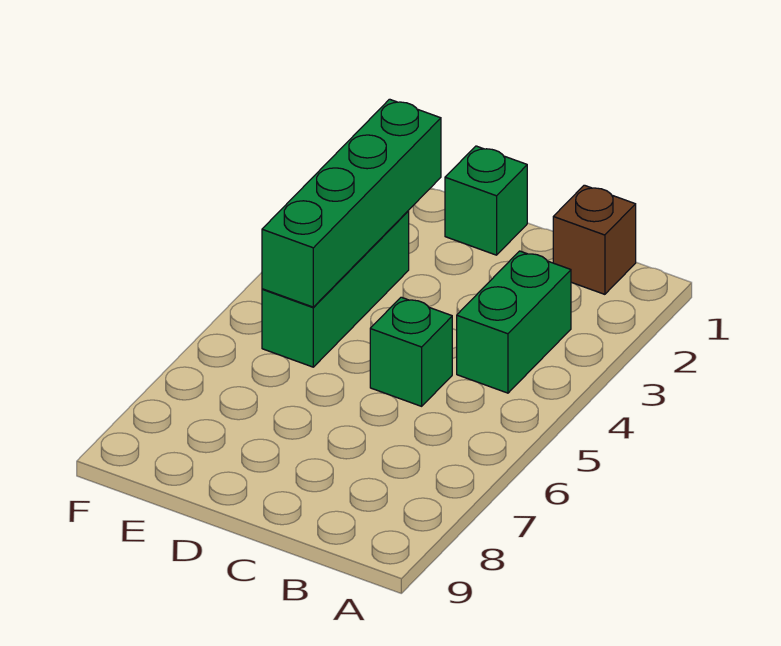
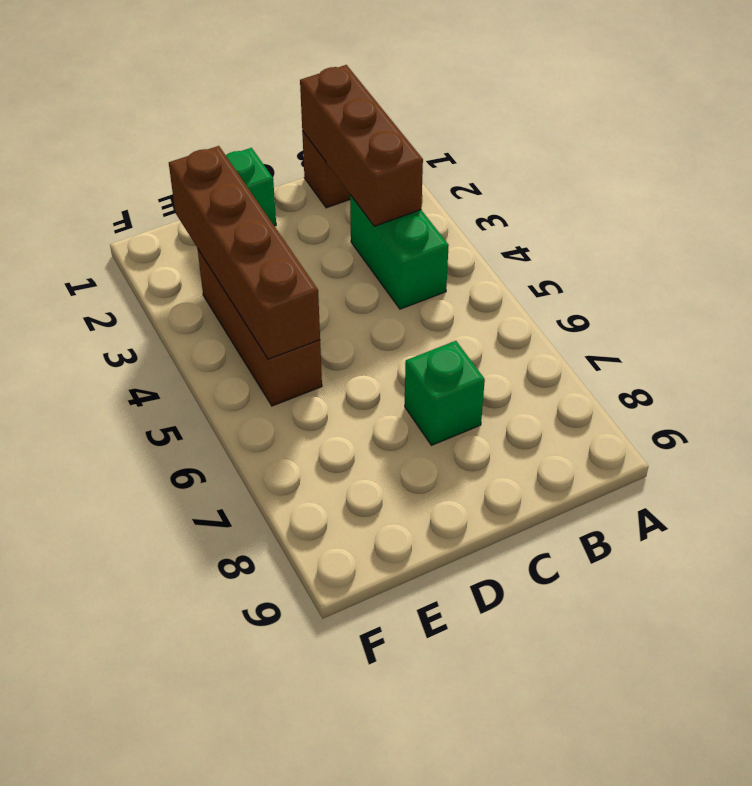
none -> brown 1x3 brick [300,65,423,226]
green 1x1 brick [370,297,452,406] -> green 1x1 brick moved to [405,341,485,445]
green 1x4 brick [262,99,441,307] -> brown 1x4 brick [169,146,320,359]
green 1x3 brick [262,211,409,367] -> brown 1x3 brick [197,248,322,406]

